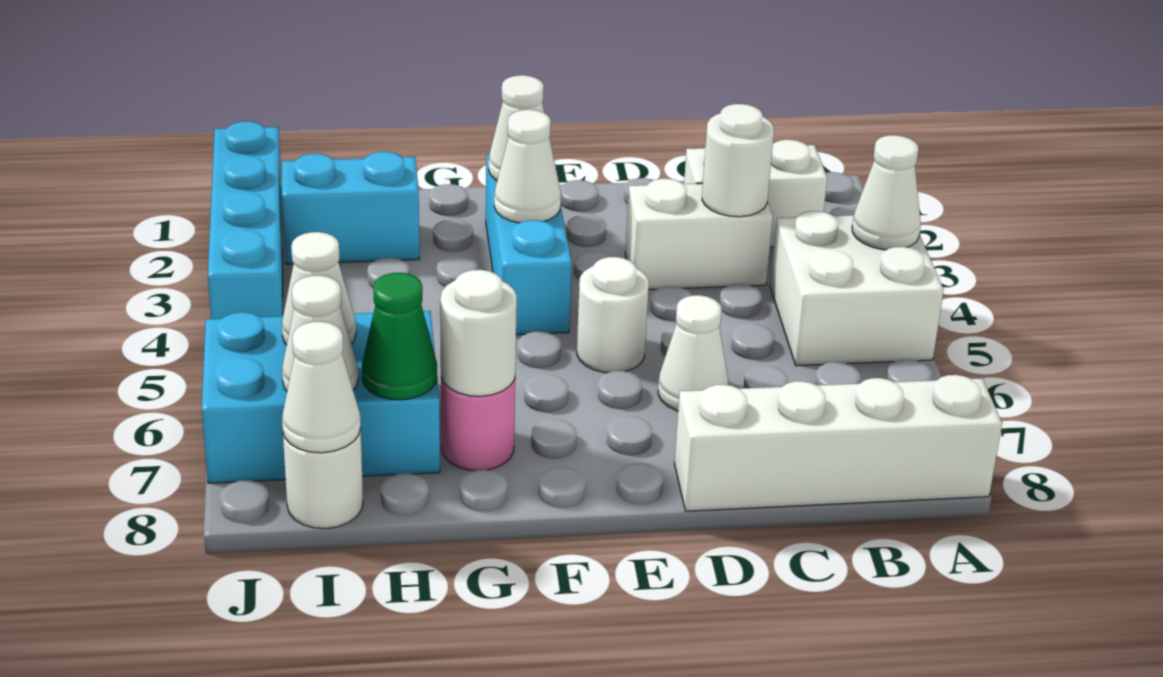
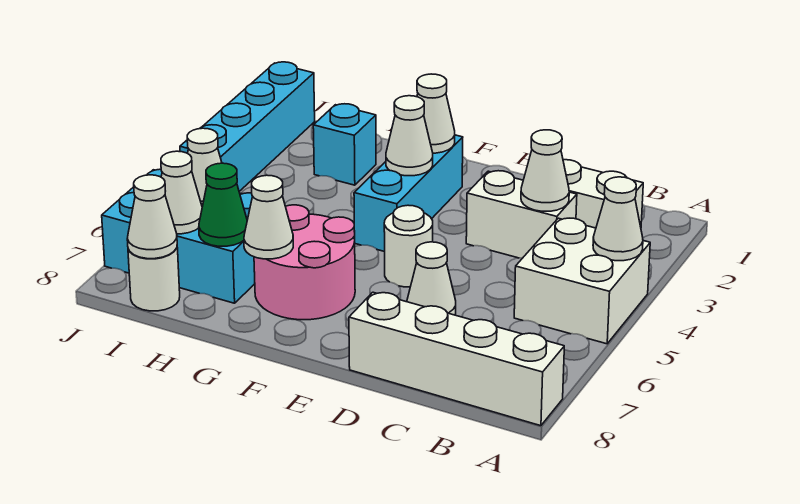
white 1x1 round brick [702,104,774,217] -> white 1x1 cone [521,130,569,211]
pink 1x1 round brick [441,378,515,471] -> pink 2x2 round brick [254,205,355,320]
white 1x1 round brick [440,270,517,396] -> white 1x1 cone [244,175,293,259]
cyan 1x2 brick [282,152,420,264] -> cyan 1x1 brick [313,104,376,185]

